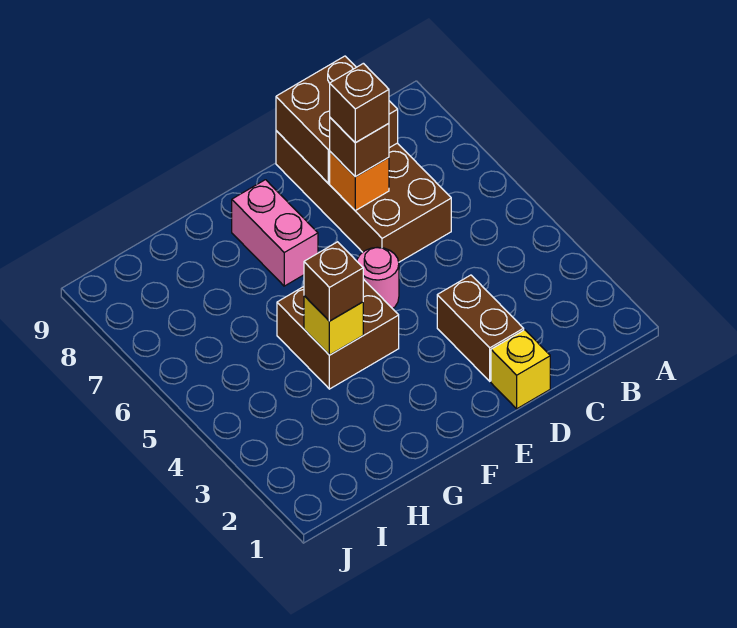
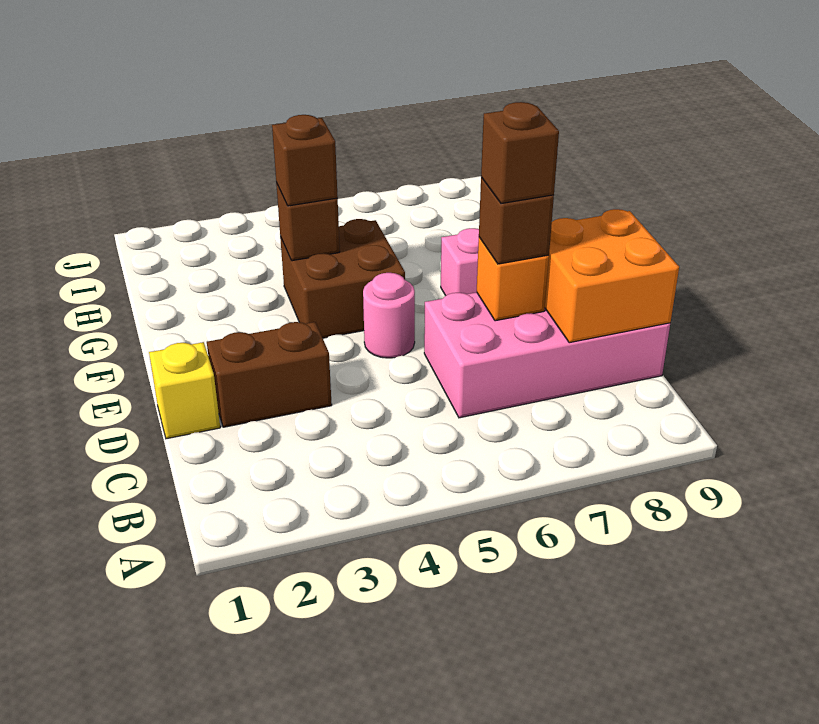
brown 2x4 brick [276,131,451,262] -> pink 2x4 brick [424,292,670,418]
brown 2x2 brick [276,56,398,183] -> orange 2x2 brick [545,209,679,343]
yellow 1x1 brick [304,296,363,355] -> brown 1x1 brick [276,183,340,261]

